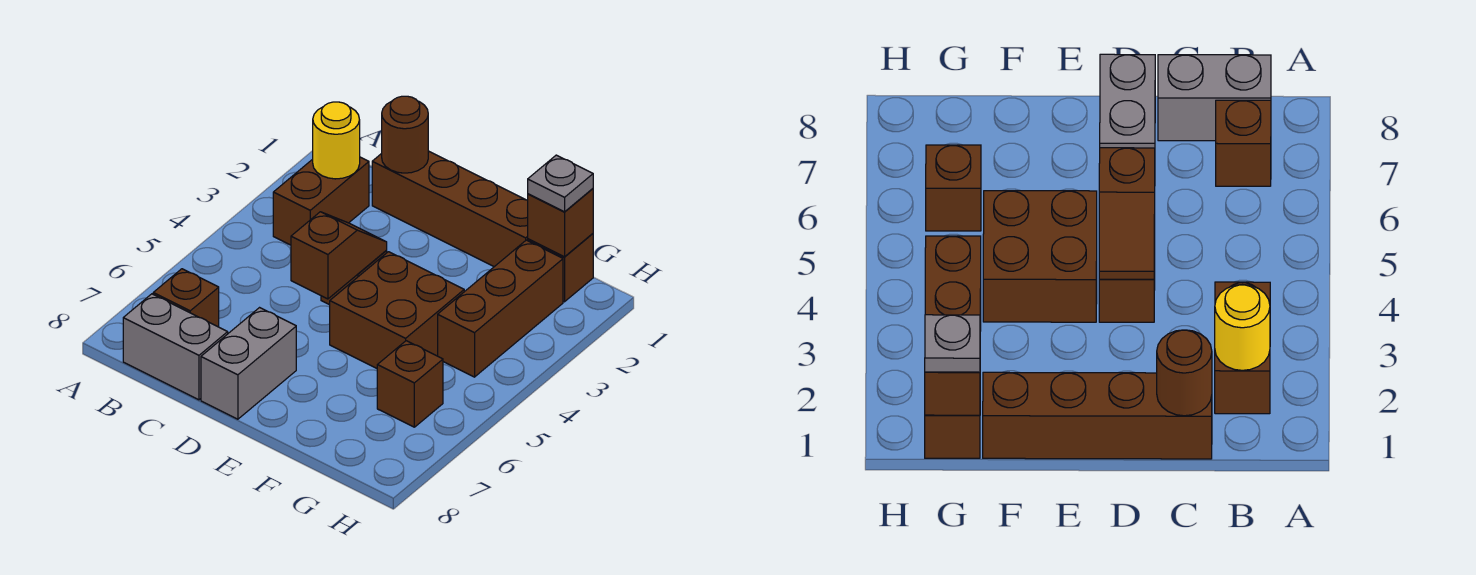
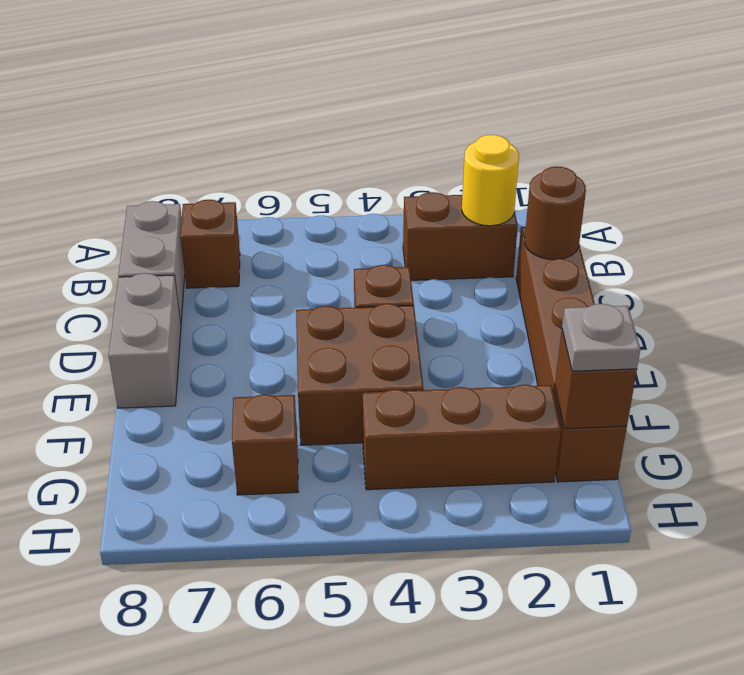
brown 1x2 slope [291,212,387,299] -> none
grey 1x2 brick [201,308,296,419] -> grey 1x2 brick turned to [109,273,181,408]

